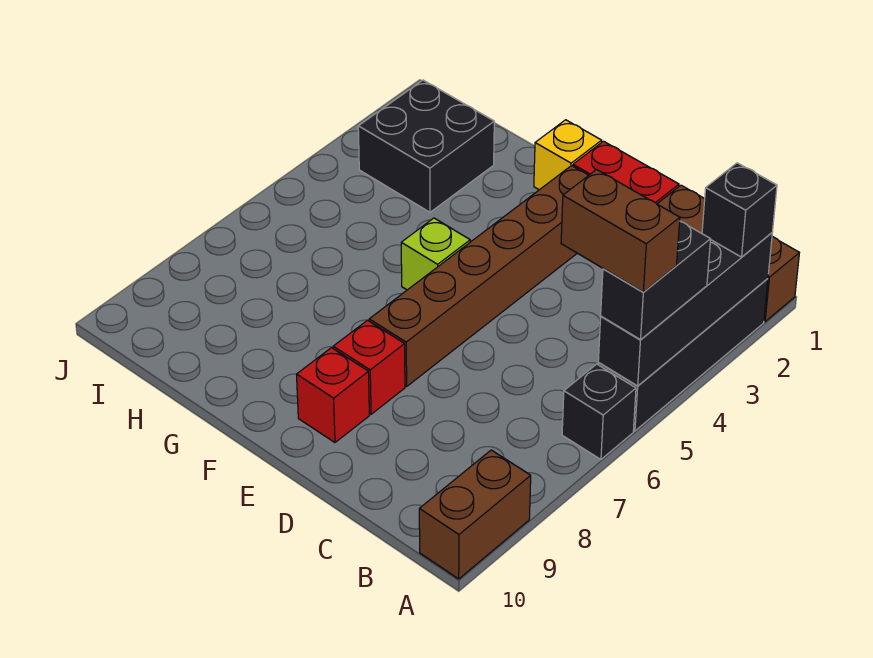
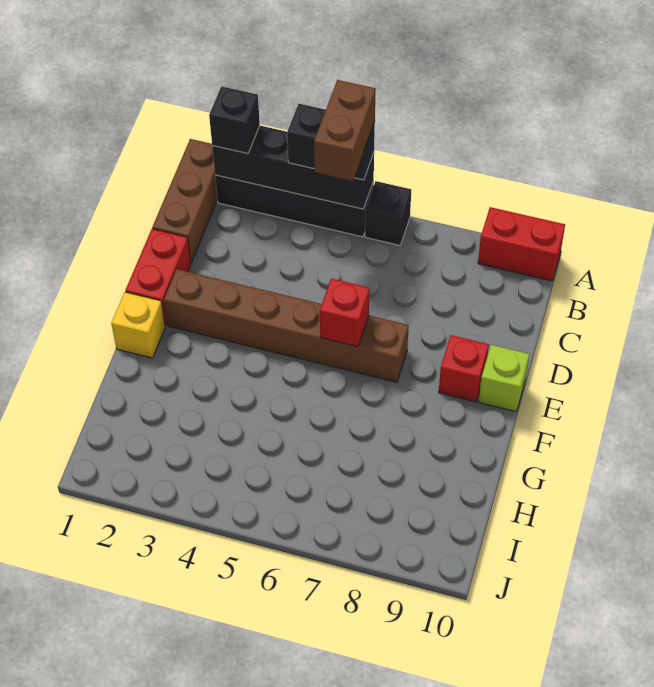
brown 1x2 brick [419,450,531,579] -> red 1x2 brick [478,207,565,281]
red 1x1 brick [333,320,405,414] -> red 1x1 brick moved to [320,278,369,347]
lime 1x1 brick [401,218,470,290] -> lime 1x1 brick moved to [478,345,529,412]
black 2x2 brick [358,80,494,212] -> none

